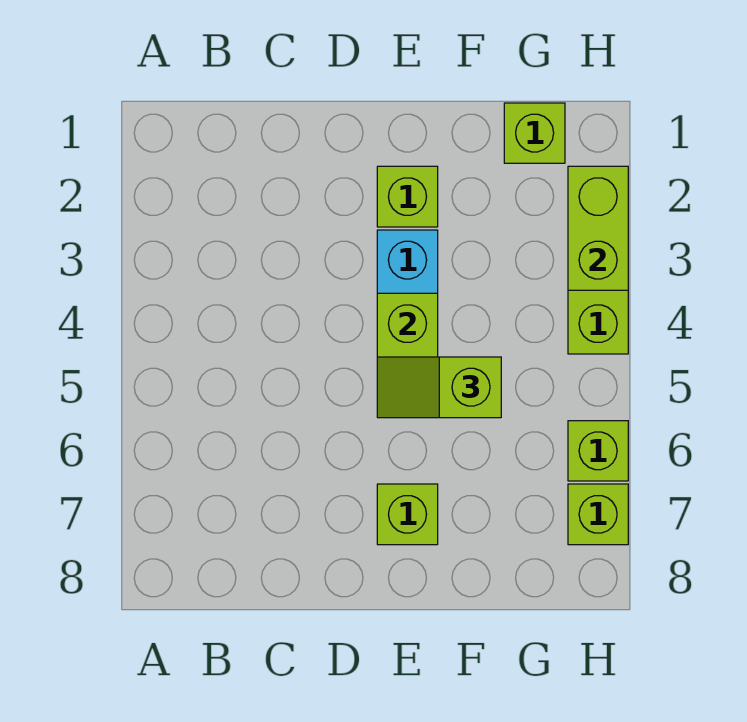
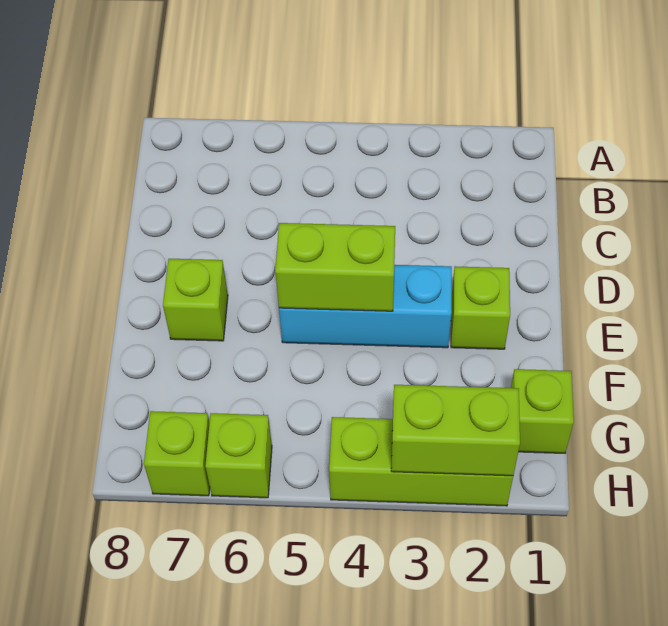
lime 1x2 slope [377,357,501,418] -> none

